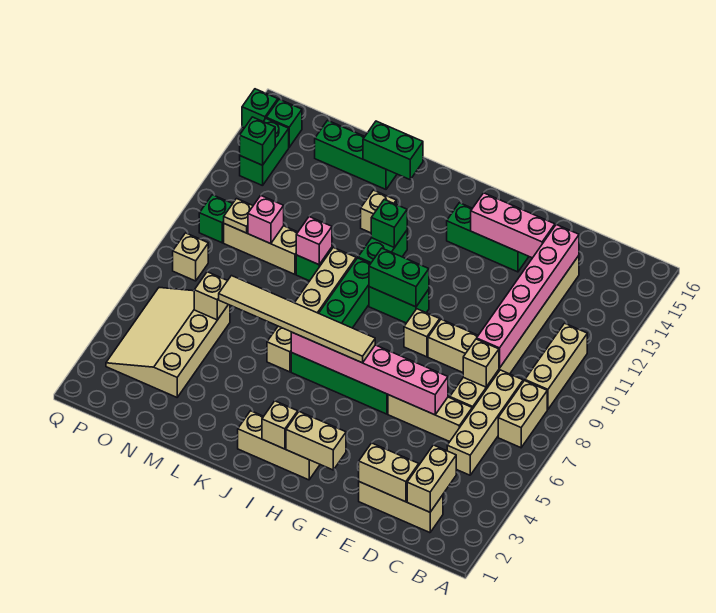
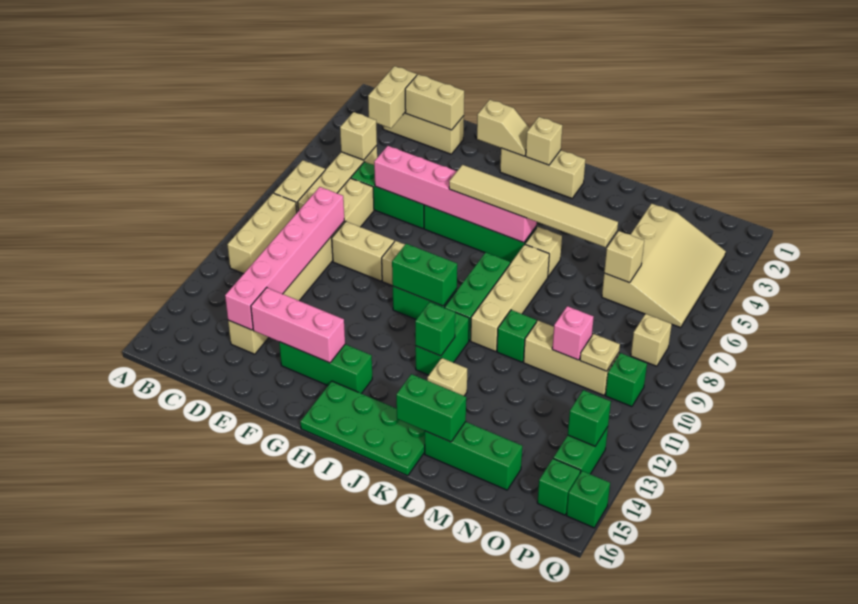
tan 1x3 brick [388,395,472,442] -> green 1x3 brick [351,162,424,229]
tan 1x1 brick [463,339,499,387] -> tan 1x1 brick moved to [340,112,377,160]
tan 1x2 brick [286,412,346,470] -> tan 1x2 slope [477,100,530,156]
none -> green 2x4 plate [300,381,425,476]
pink 1x1 brick [296,217,332,265] -> none

